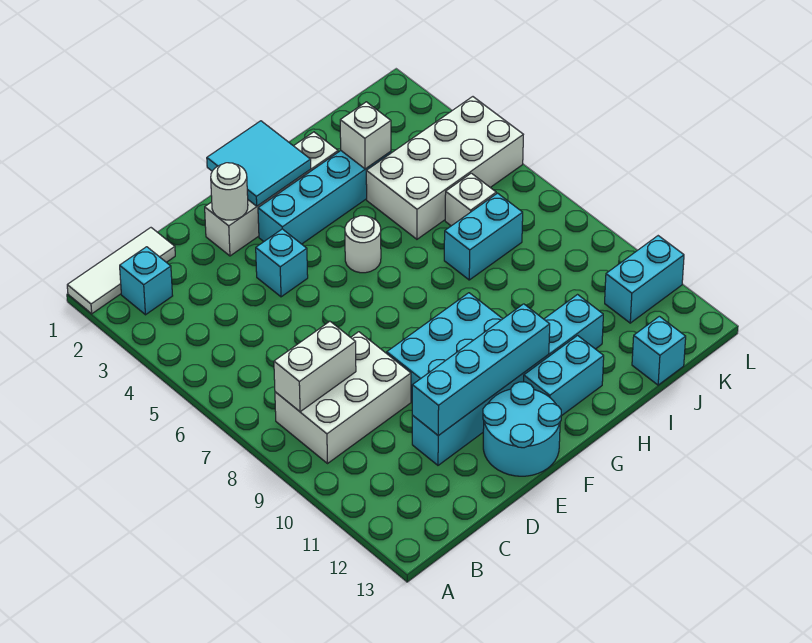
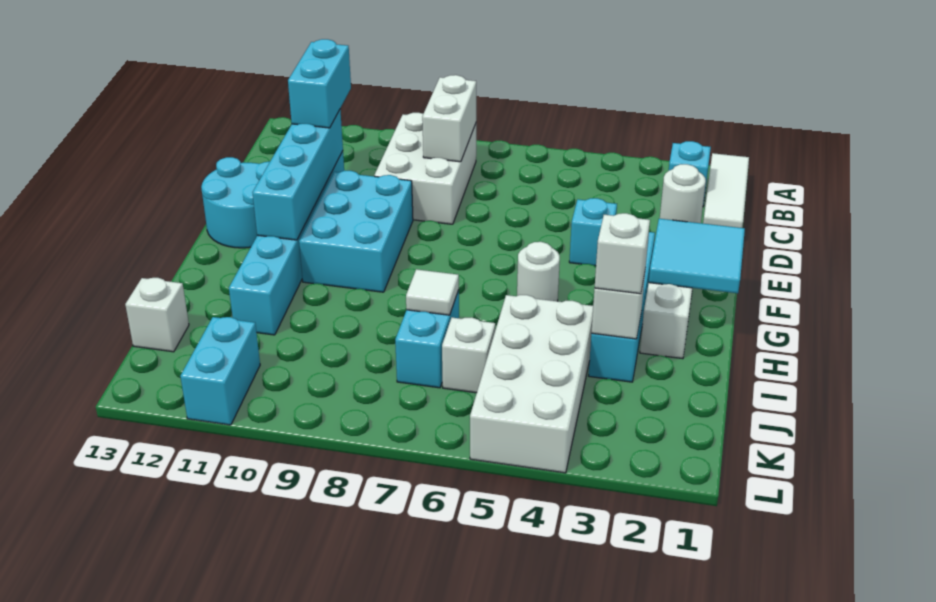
cyan 1x2 brick [524,336,604,416] -> cyan 1x2 brick moved to [288,39,351,128]
none -> white 1x1 brick [595,213,650,294]
none -> white 1x1 tile [406,269,459,315]
cyan 1x1 brick [632,316,686,385] -> white 1x1 brick [125,278,189,352]

